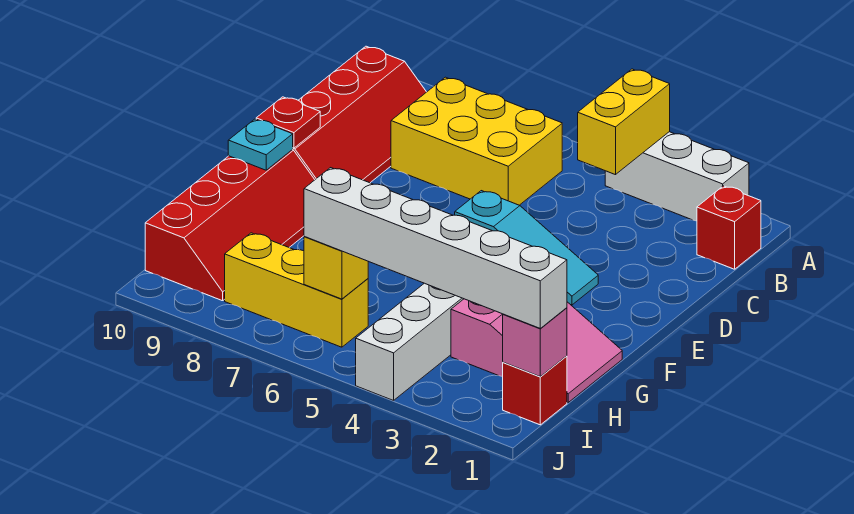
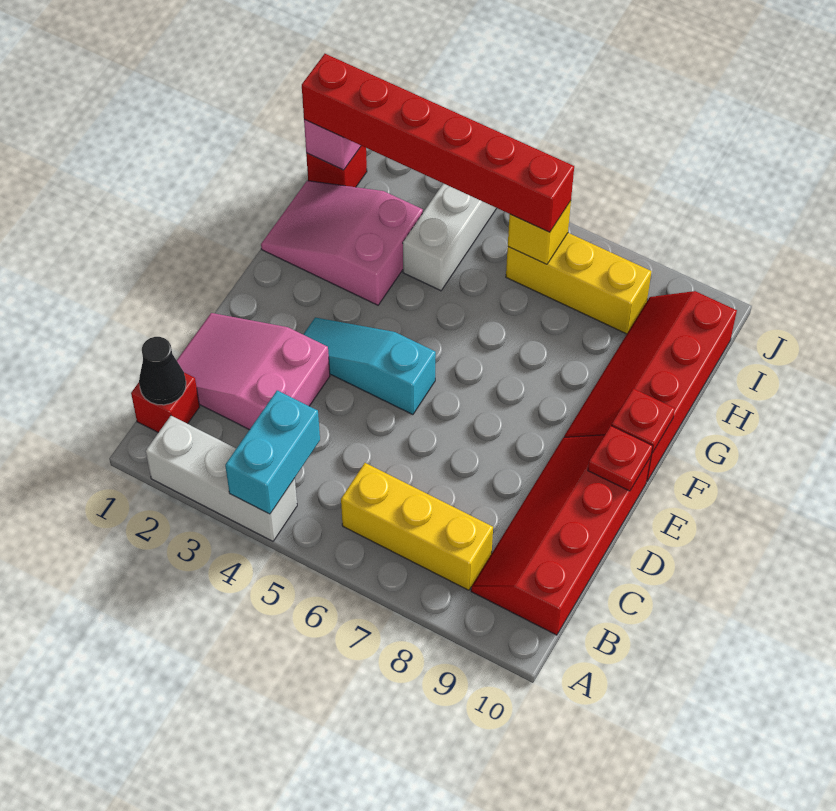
yellow 1x2 brick [578,69,670,175] -> cyan 1x2 brick [225,390,320,514]
none -> black 1x1 cone [139,337,186,405]
yellow 2x3 brick [391,77,562,205] -> yellow 1x3 brick [341,463,493,590]
none -> pink 2x3 slope [177,313,330,430]
cyan 1x1 plate [228,119,293,170] -> red 1x1 plate [611,388,675,453]
white 1x6 brick [304,168,567,328] -> red 1x6 brick [302,54,574,232]

